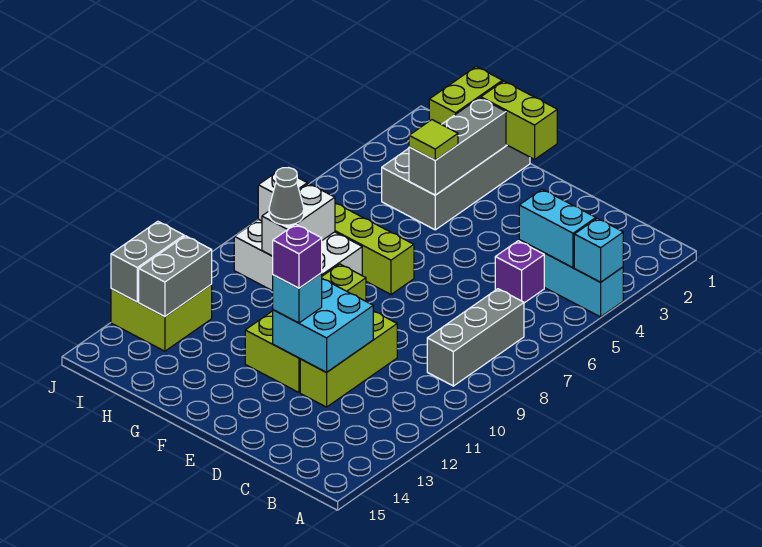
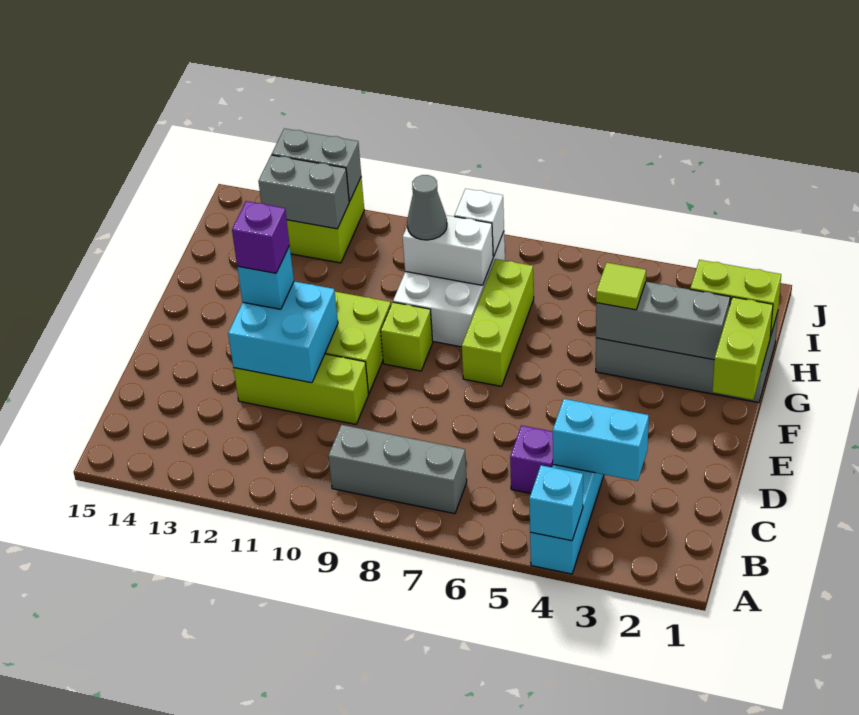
cyan 1x2 brick [519,189,596,268] -> cyan 1x2 brick turned to [553,399,649,481]

